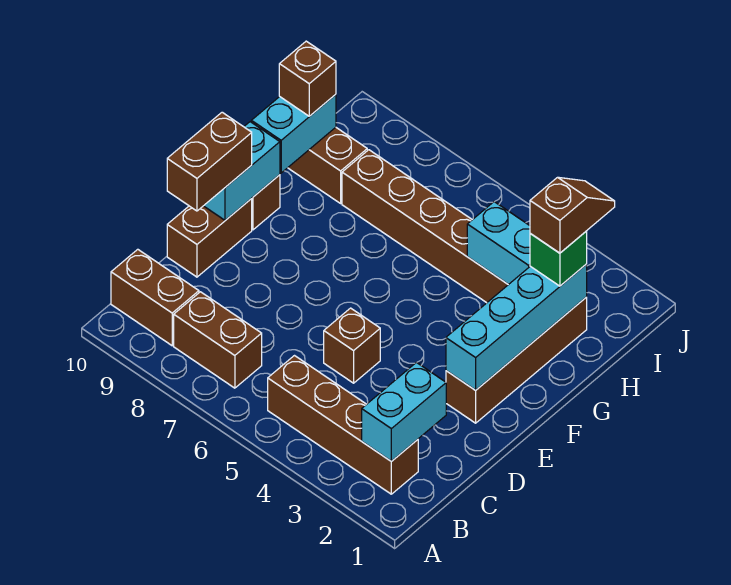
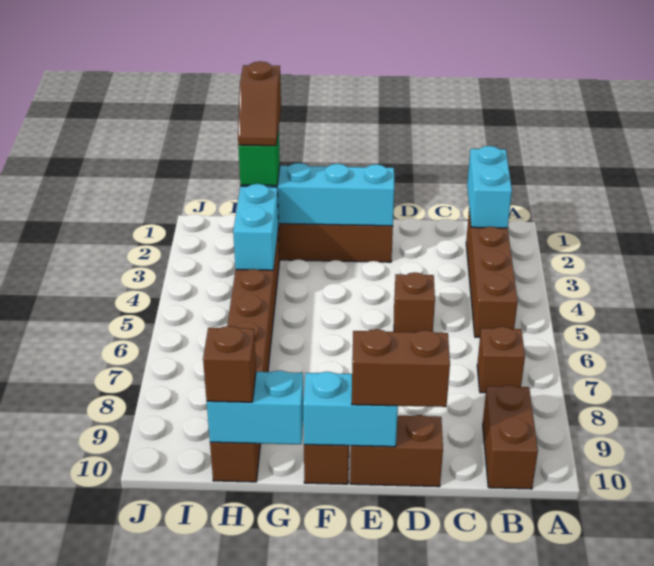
cyan 1x2 brick [362,362,446,461] -> cyan 1x2 brick turned to [467,146,512,228]
brown 1x2 brick [174,292,262,388] -> brown 1x1 brick [477,327,525,393]
brown 1x2 slope [530,177,615,253] -> brown 1x2 slope turned to [238,61,281,146]

